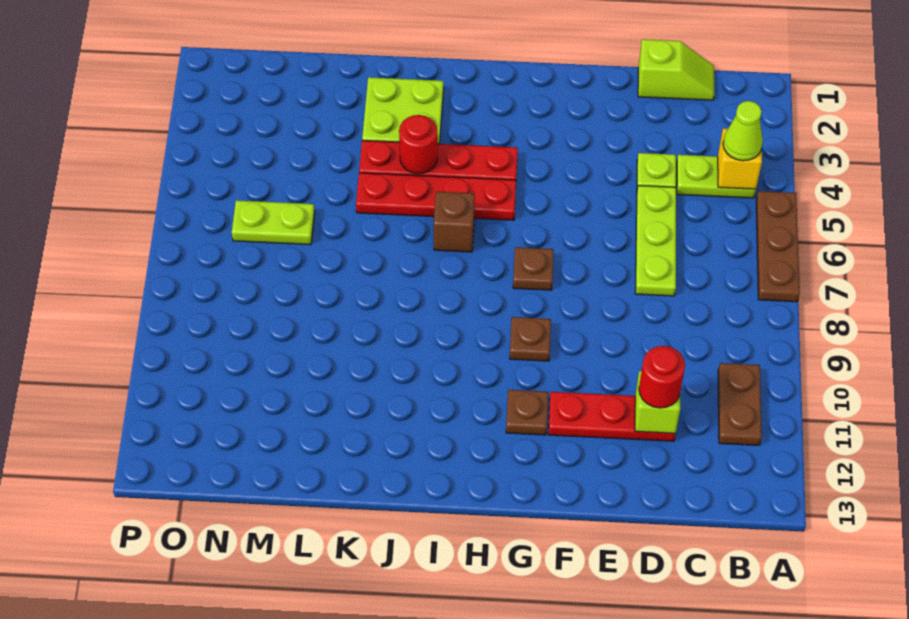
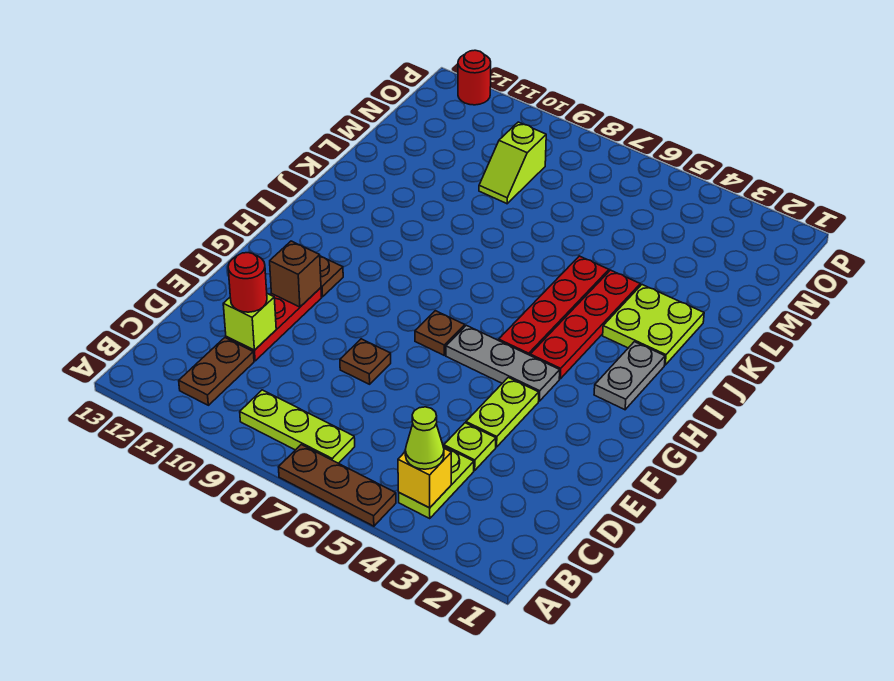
brown 1x2 plate [718,363,762,445] -> brown 1x2 plate turned to [179,338,254,405]
lime 1x2 slope [638,39,714,100] -> lime 1x2 slope moved to [479,122,546,204]
lime 1x3 plate [635,186,676,296] -> lime 1x3 plate moved to [240,390,355,463]
none -> grey 1x3 plate [446,325,560,401]
brown 1x1 plate [510,317,551,361] -> brown 1x1 plate moved to [340,339,391,384]
none -> grey 1x2 plate [594,342,665,410]
brown 1x1 brick [434,192,475,252] -> brown 1x1 brick moved to [270,241,321,307]
red 1x1 round brick [399,115,438,174] -> red 1x1 round brick moved to [458,50,491,105]
lime 1x2 plate [232,200,315,245] -> lime 1x2 plate moved to [466,377,539,447]

